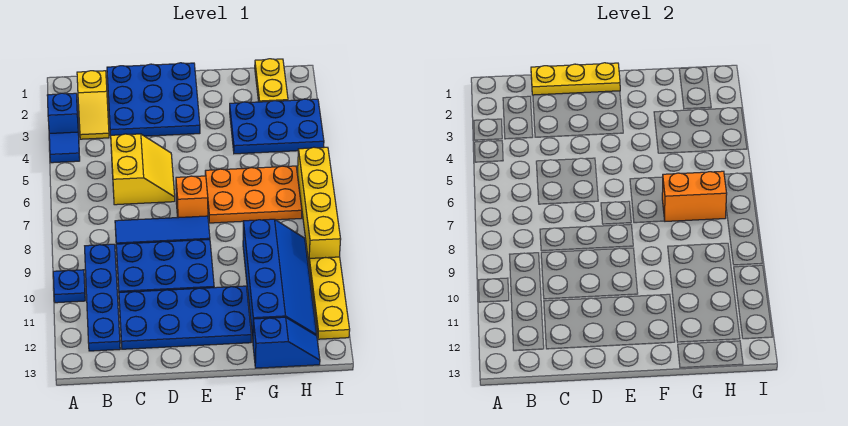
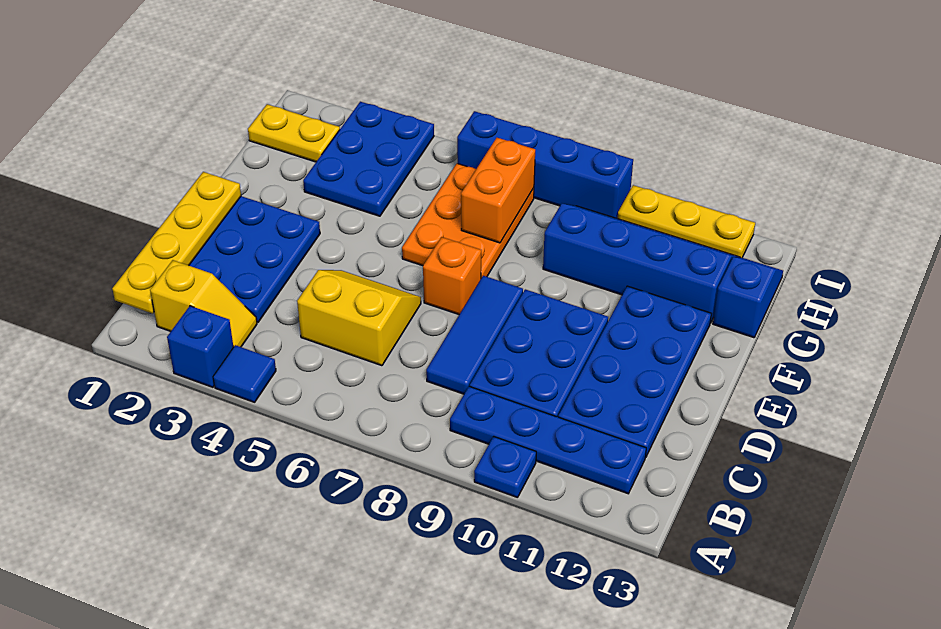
yellow 1x3 plate [531,63,620,95] -> yellow 1x4 plate [112,172,241,314]
yellow 1x4 brick [298,147,341,262] -> blue 1x4 brick [457,111,633,219]

